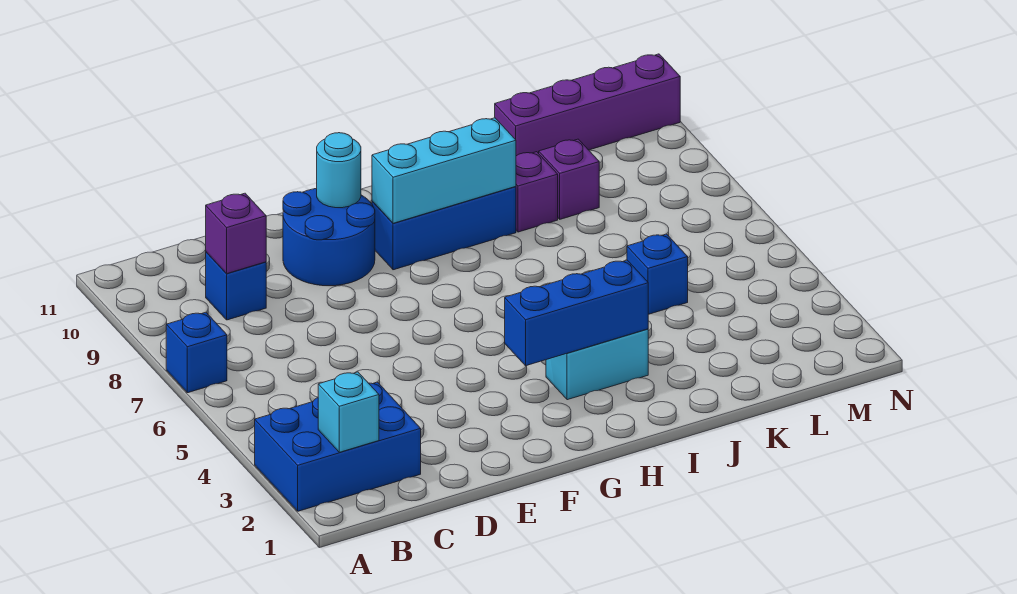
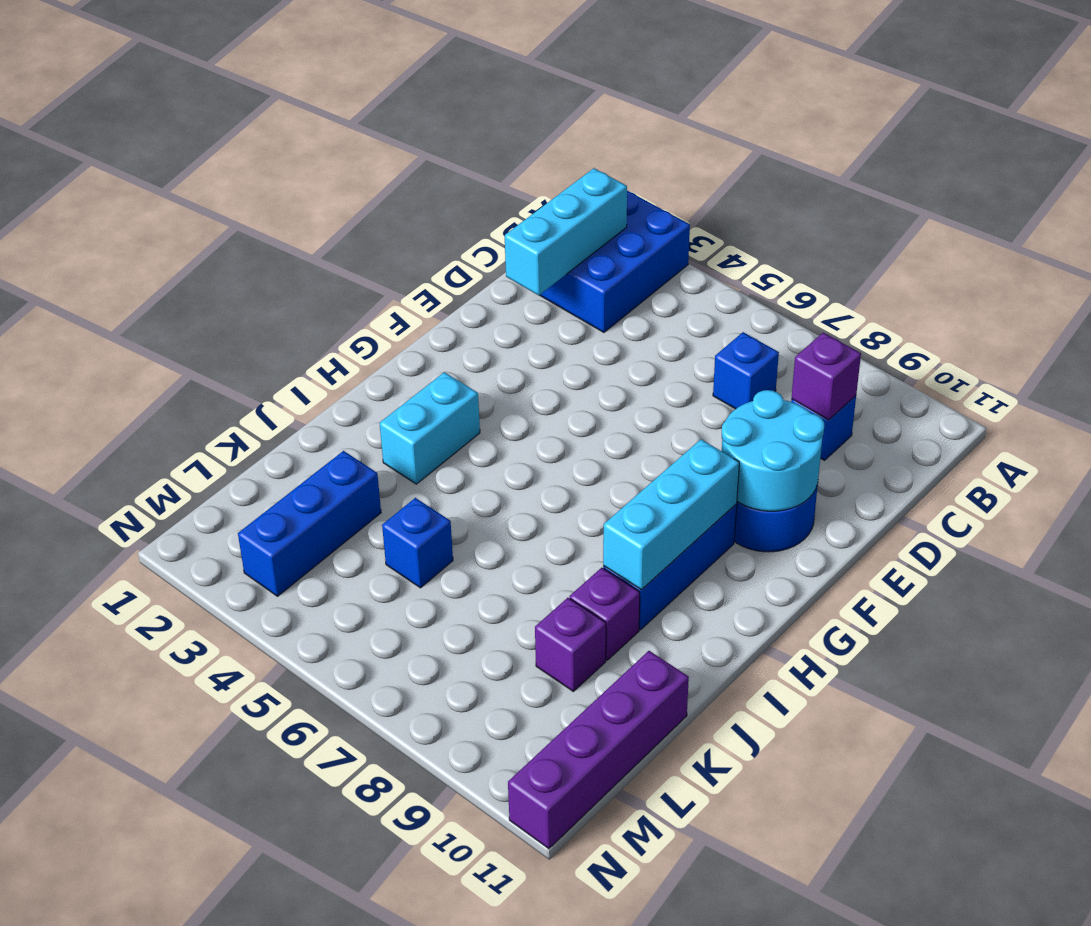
blue 1x1 brick [166,312,227,393] -> blue 1x1 brick moved to [713,332,779,409]
cyan 1x1 brick [318,372,379,452] -> cyan 1x3 brick [505,168,627,296]
cyan 1x1 round brick [317,133,361,208] -> cyan 2x2 round brick [722,390,824,511]
blue 1x3 brick [505,260,648,366] -> blue 1x3 brick moved to [238,451,381,596]

